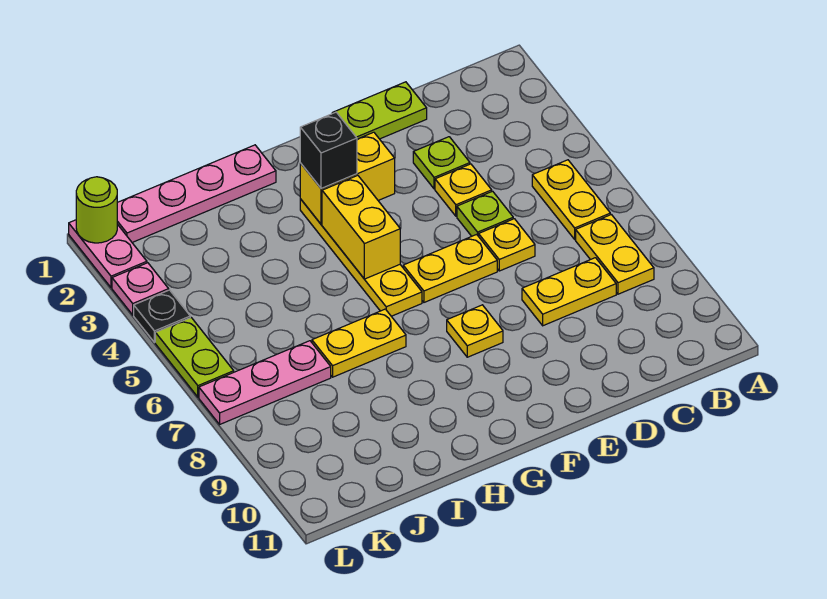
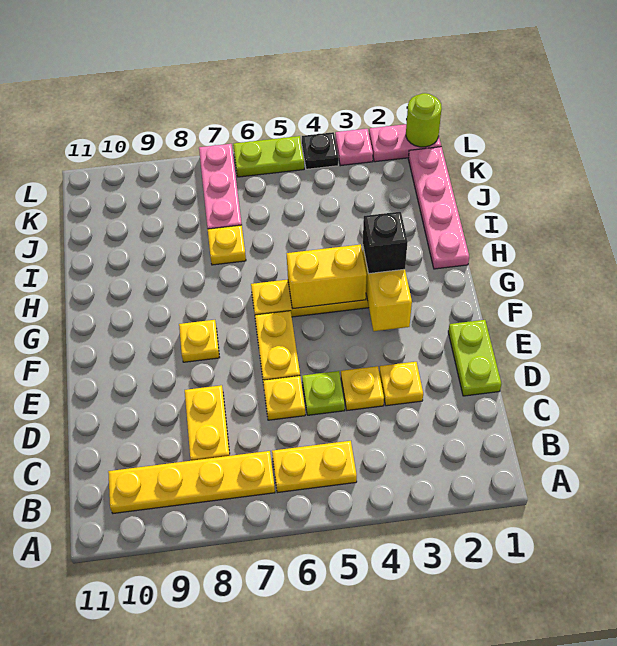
yellow 1x2 plate [576,215,654,294] -> yellow 1x4 plate [108,451,275,513]
lime 1x1 plate [413,137,470,189] -> yellow 1x1 plate [379,362,423,406]
yellow 1x2 plate [312,309,406,377] -> yellow 1x1 plate [208,225,246,265]

